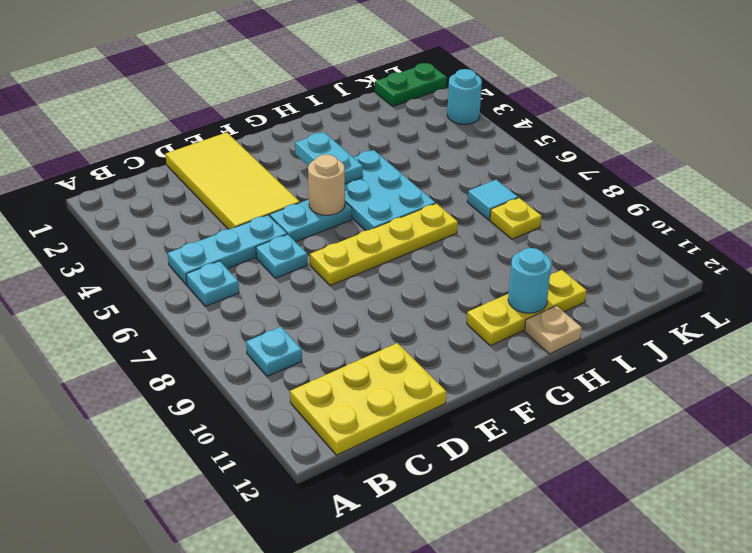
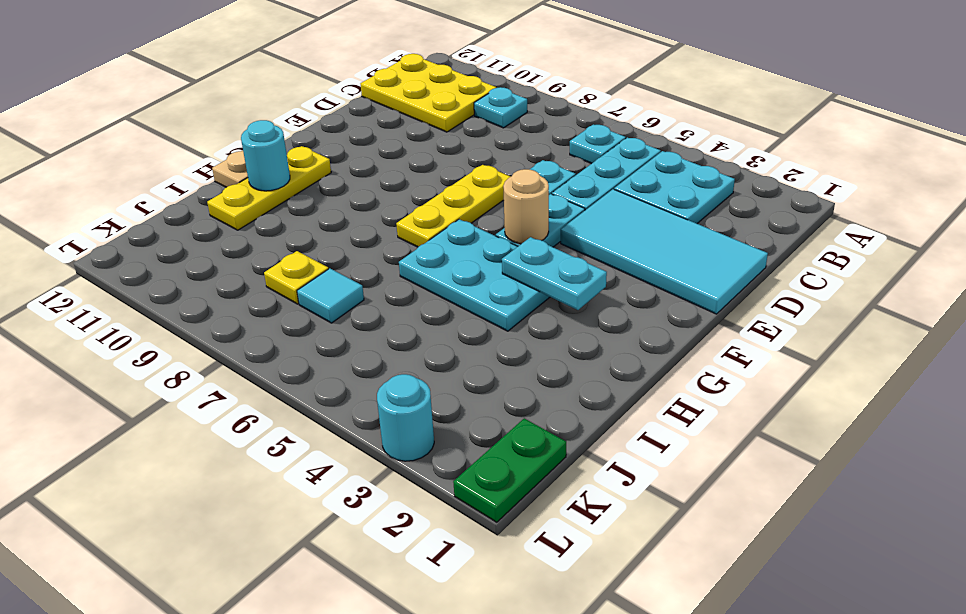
none -> cyan 2x2 plate [614,151,735,223]
yellow 2x3 plate [290,343,446,455] -> yellow 2x3 plate turned to [360,54,496,132]
yellow 2x4 tile [165,132,300,230] -> cyan 2x4 tile [561,189,768,314]
yellow 1x4 plate [310,203,458,285] -> yellow 1x3 plate [396,165,511,247]

